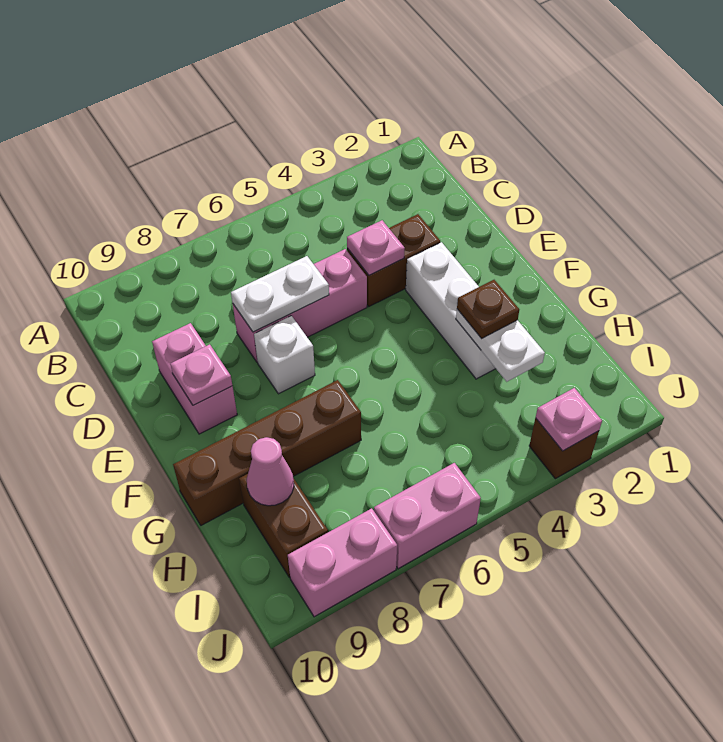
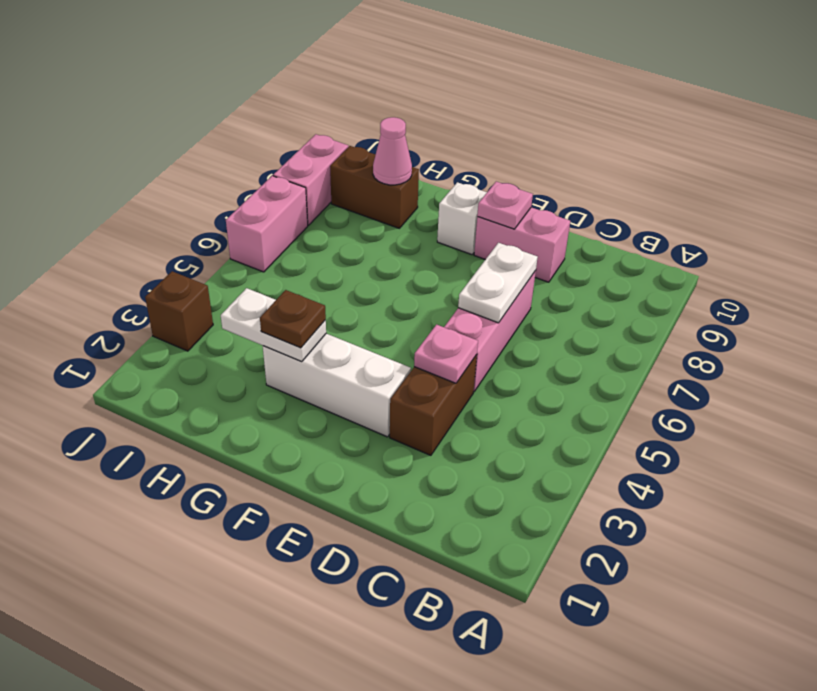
white 1x1 brick [254,316,315,394] -> white 1x1 brick moved to [437,182,487,255]
brown 1x4 brick [173,380,361,525] -> none
pink 1x1 plate [536,388,602,451] -> none

